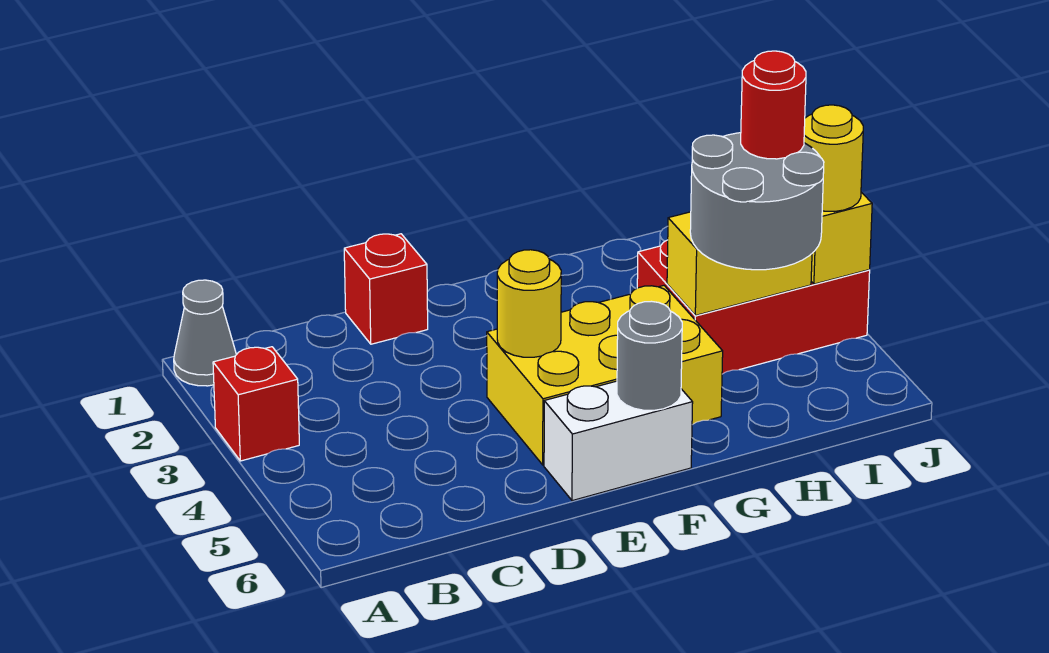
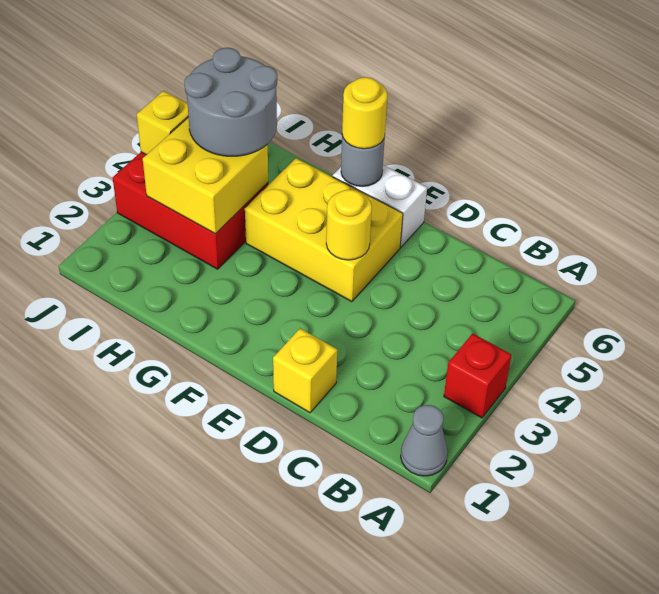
red 1x1 brick [344,234,428,344] -> yellow 1x1 brick [273,328,337,413]
yellow 1x2 brick [667,212,812,315] -> yellow 2x2 brick [143,117,268,234]
red 1x1 round brick [741,51,806,159] -> none
yellow 1x1 round brick [804,105,863,212] -> yellow 1x1 round brick moved to [342,77,387,149]

